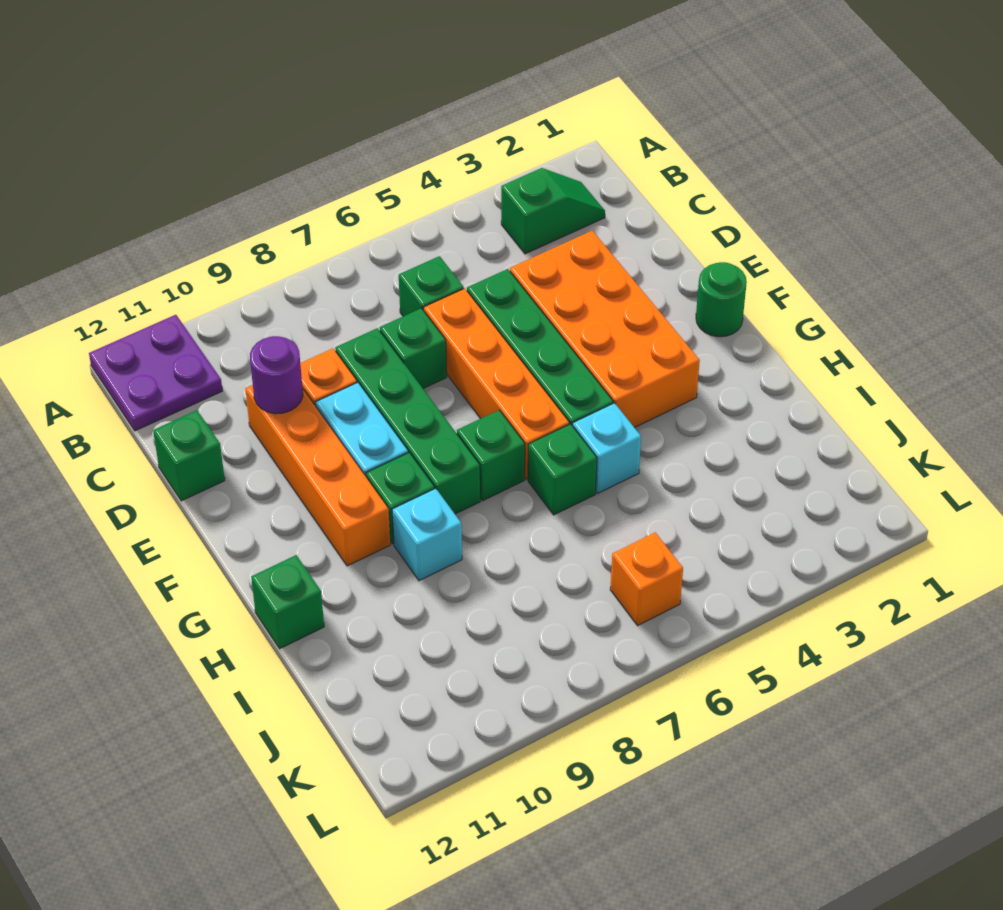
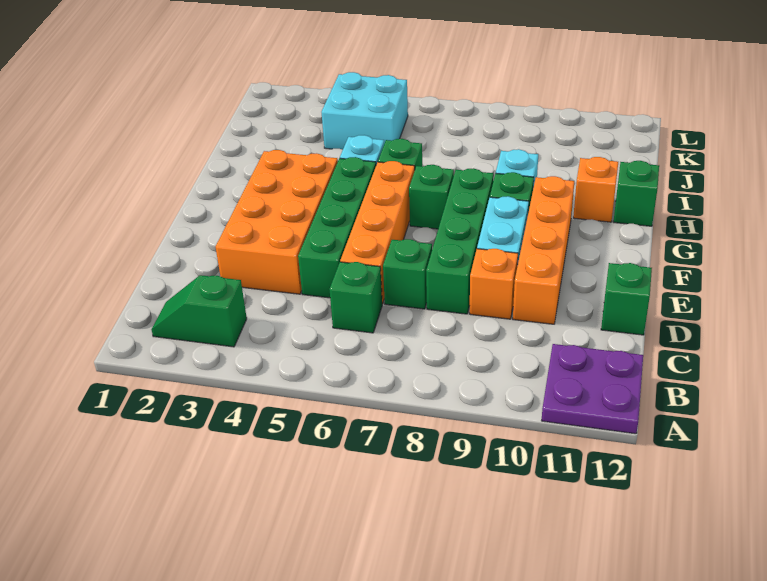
purple 1x1 round brick [250,336,303,414] -> none
green 1x1 round brick [696,262,747,337] -> none
none -> cyan 2x2 brick [322,72,408,149]
orange 1x1 brick [610,533,683,625] -> orange 1x1 brick moved to [573,157,618,222]

